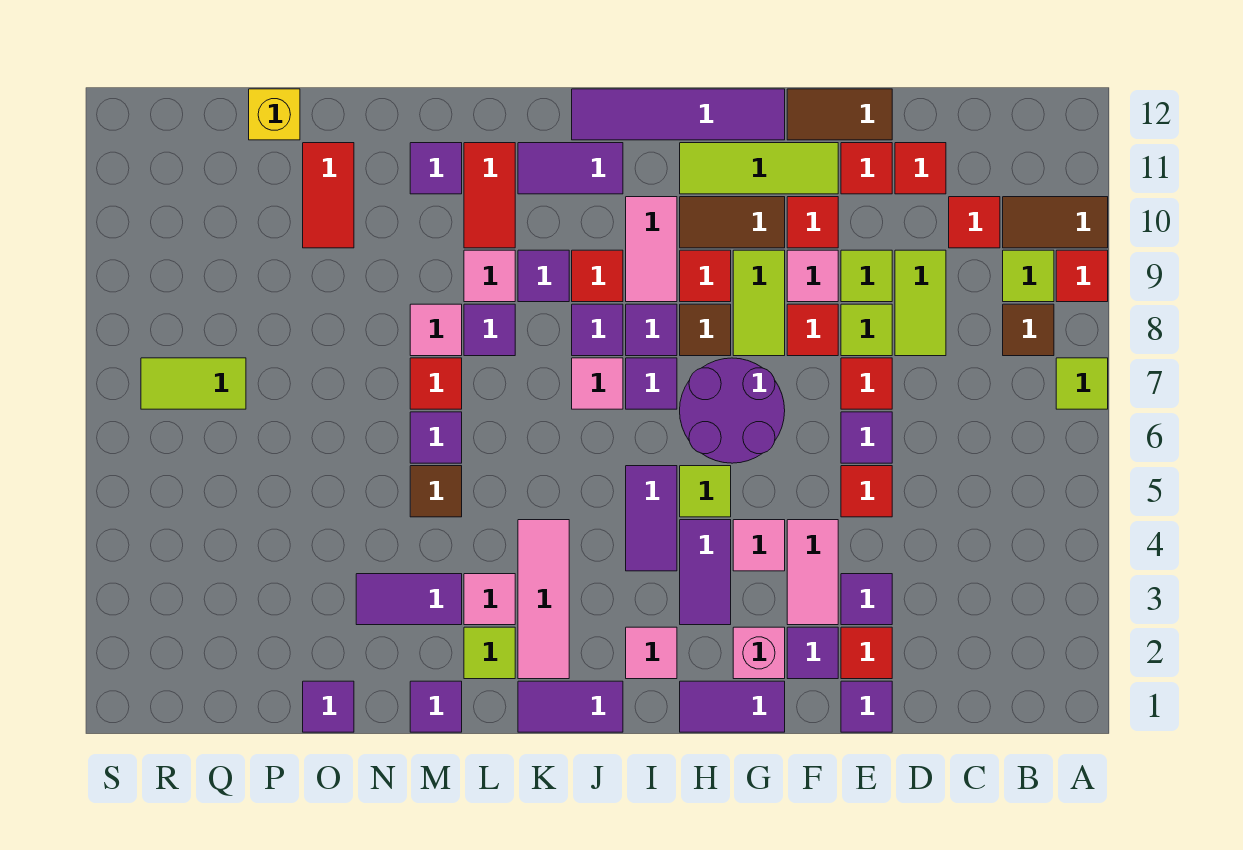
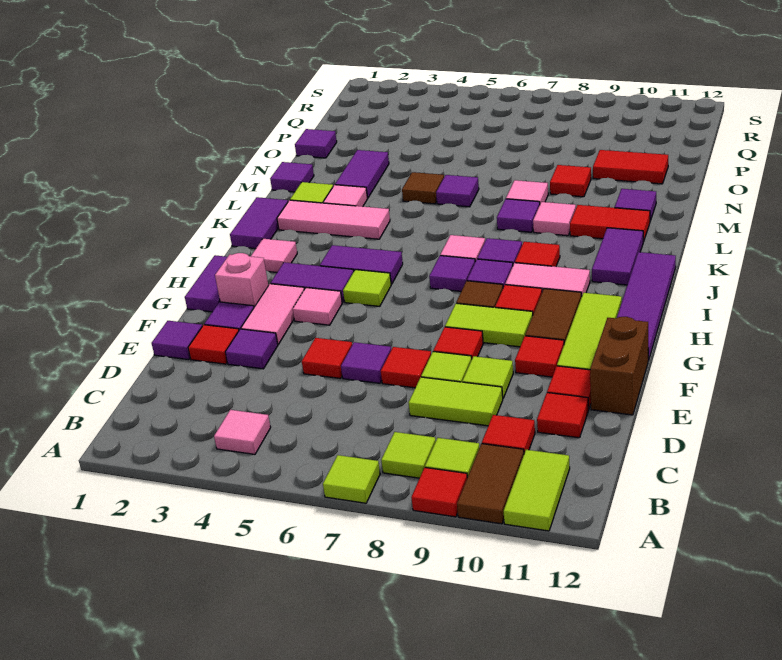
brown 1x1 tile [1003,304,1054,356] -> lime 1x1 tile [381,432,436,478]
brown 1x2 tile [787,89,892,140] -> brown 1x2 brick [590,317,648,415]
pink 1x2 tile [787,520,838,625] -> pink 1x2 tile turned to [241,284,304,344]
pink 1x1 tile [787,250,838,302] -> pink 1x1 tile moved to [214,410,271,454]
purple 2x2 round brick [680,358,785,463] -> none
purple 1x1 tile [518,250,569,302] -> none
red 1x1 tile [410,358,462,409] -> red 1x1 tile moved to [550,165,591,197]
yellow 1x1 brick [249,89,300,140] -> none
lime 1x2 tile [141,358,246,409] -> lime 1x2 tile moved to [504,450,570,531]

